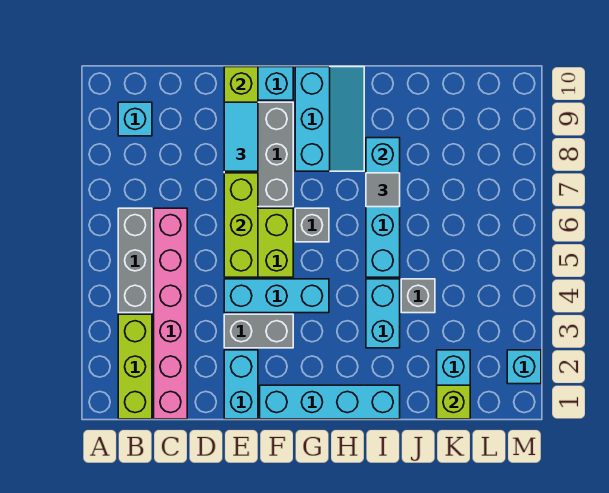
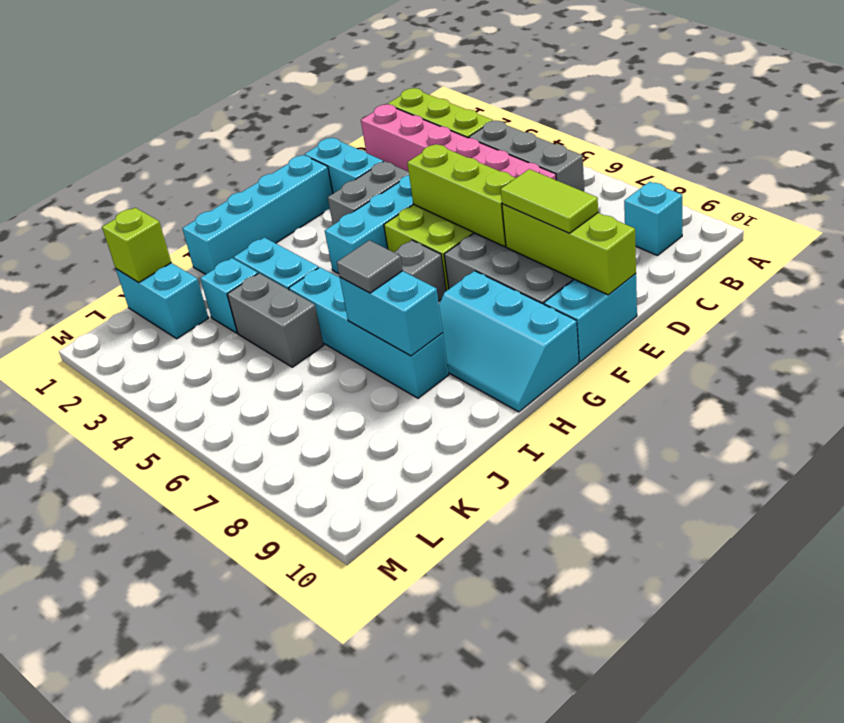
cyan 1x2 tile [224,102,258,171] -> lime 1x2 tile [500,169,598,233]
grey 1x1 brick [401,279,435,313] -> grey 1x2 brick [227,273,324,367]
cyan 1x1 brick [507,350,541,384] -> cyan 1x1 brick moved to [200,258,258,333]

